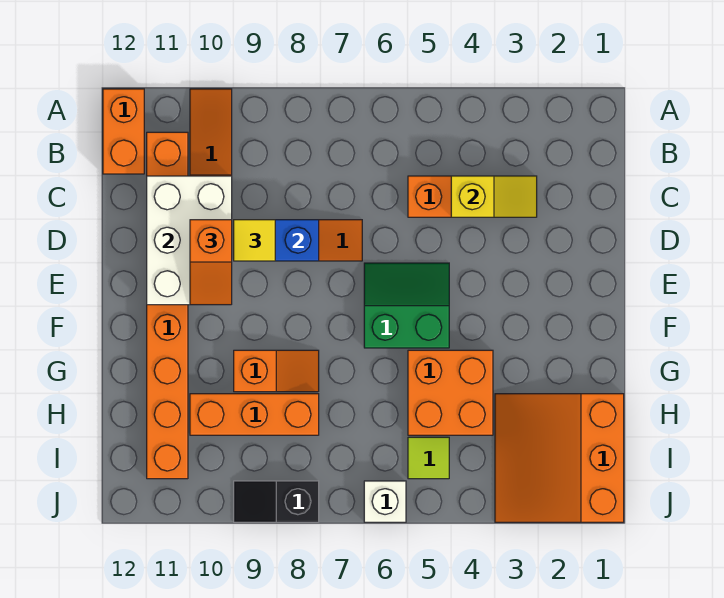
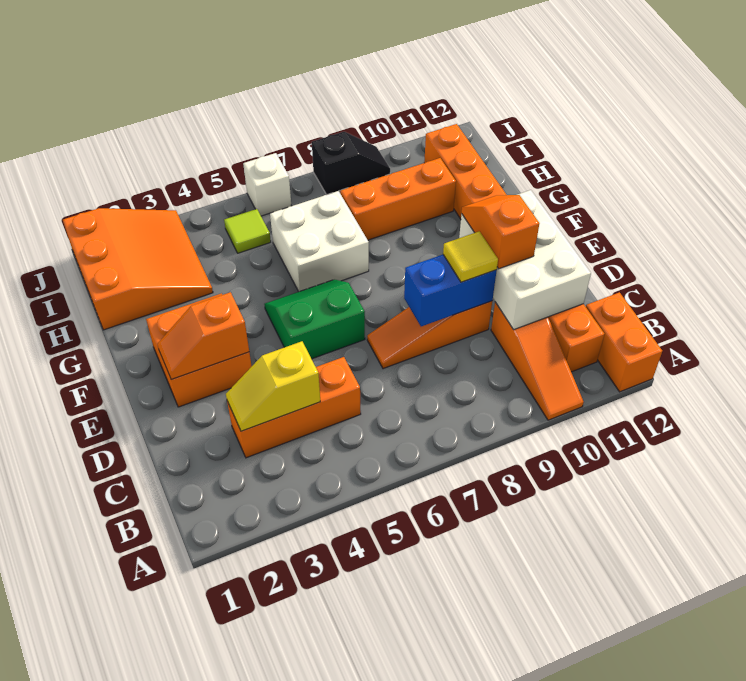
green 2x2 slope [364,263,449,348] -> green 2x2 slope turned to [264,280,365,359]
orange 2x2 brick [408,350,493,435] -> orange 2x2 brick moved to [146,294,252,407]
none -> white 2x2 brick [270,191,369,292]
orange 1x2 slope [234,350,319,392] -> orange 1x2 slope moved to [157,292,249,380]

